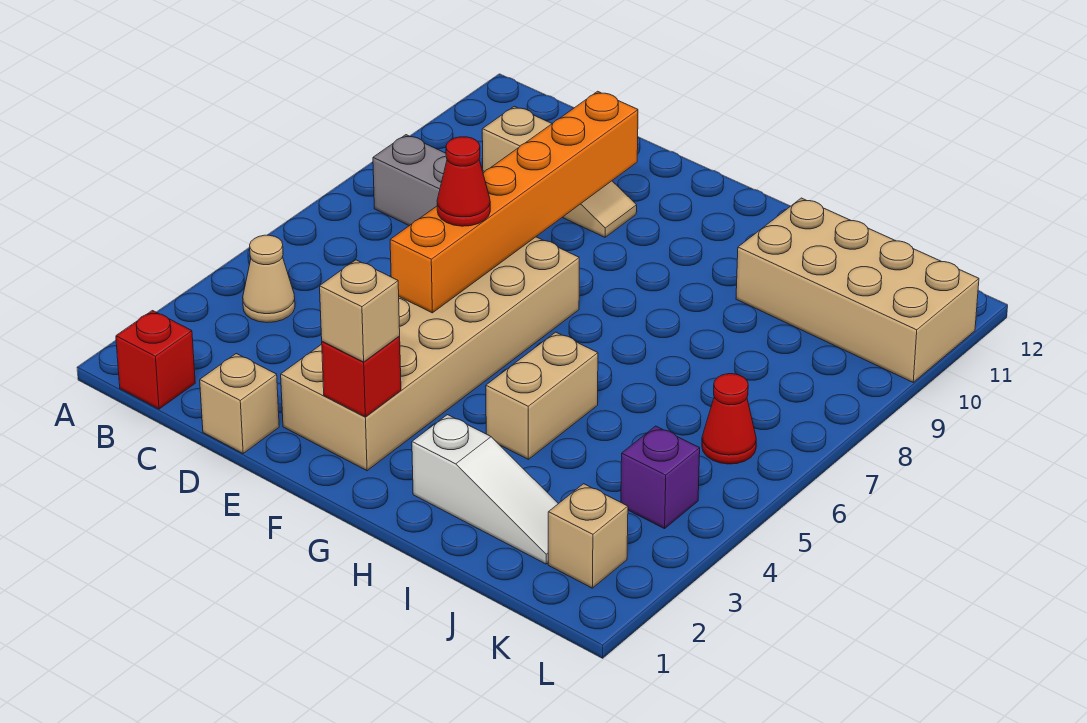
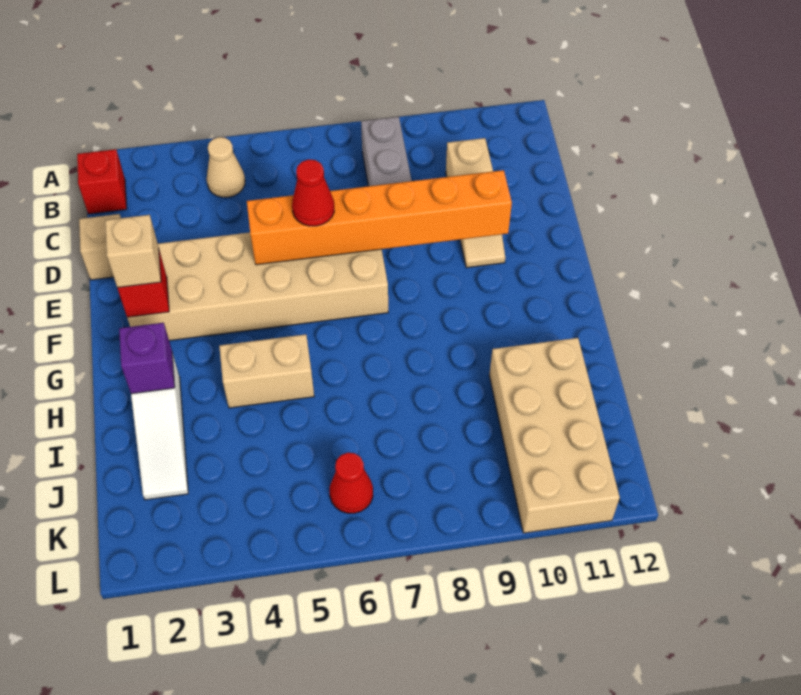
tan 1x1 brick [548,484,628,588] -> none
purple 1x1 brick [621,426,700,529] -> purple 1x1 brick moved to [119,323,175,394]

